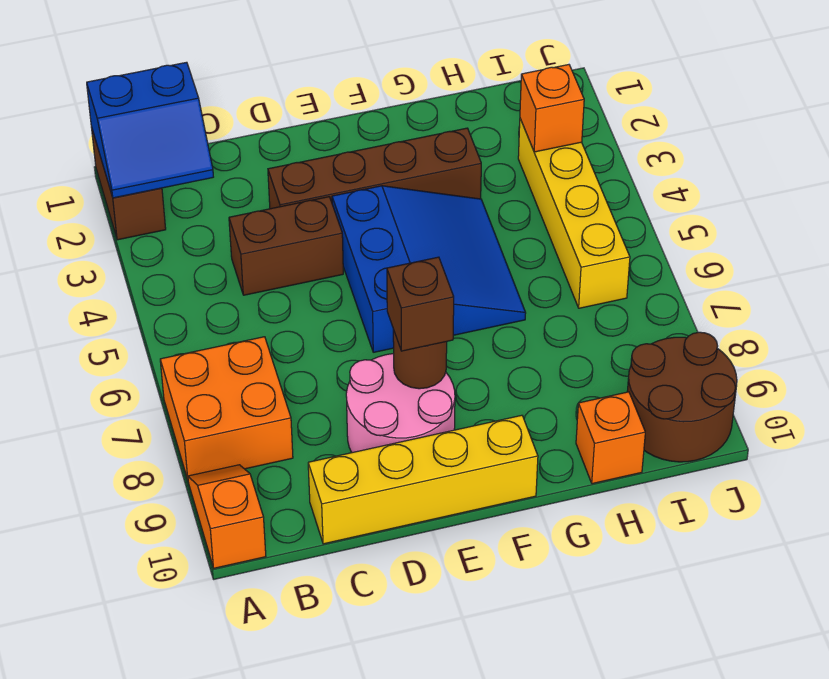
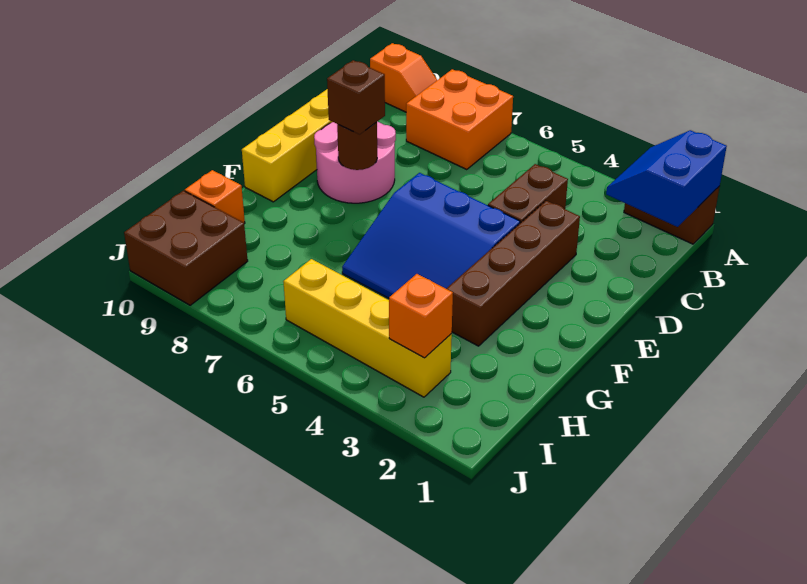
brown 2x2 round brick [627,332,737,462] -> brown 2x2 brick [124,191,248,305]

